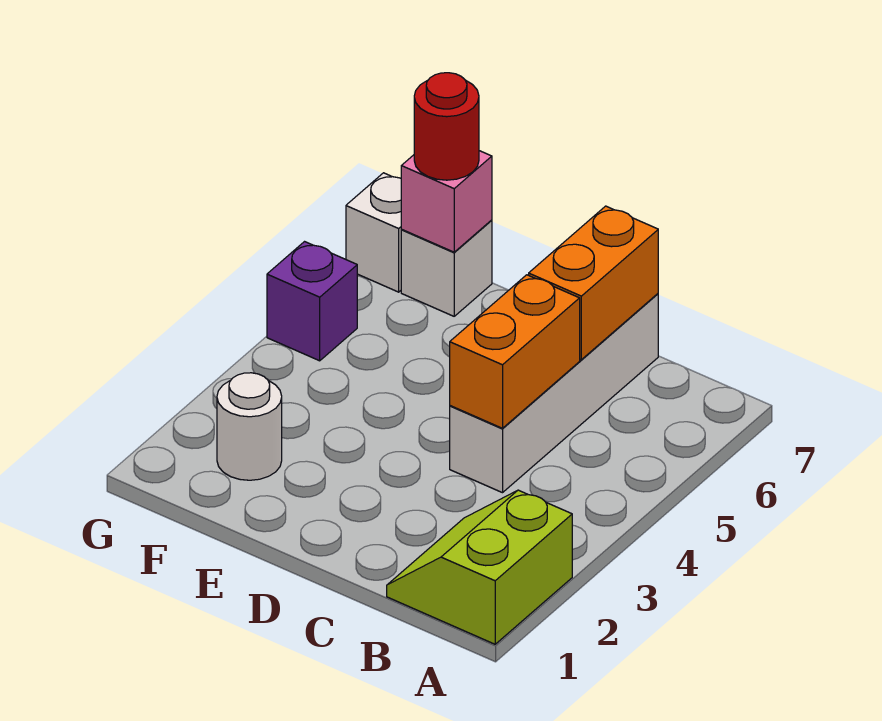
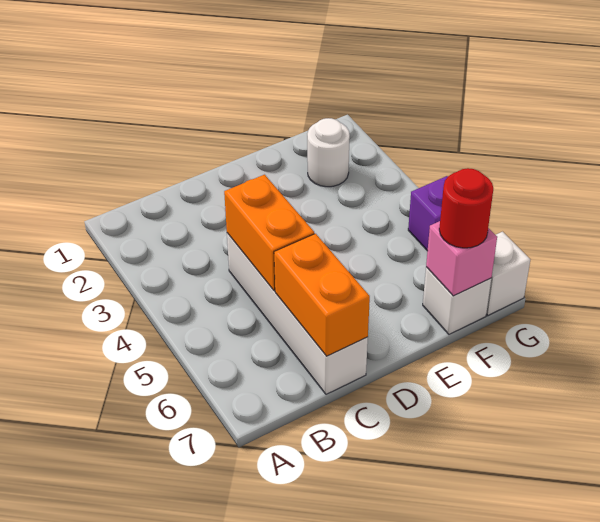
lime 2x2 slope [387,490,572,644] -> none

